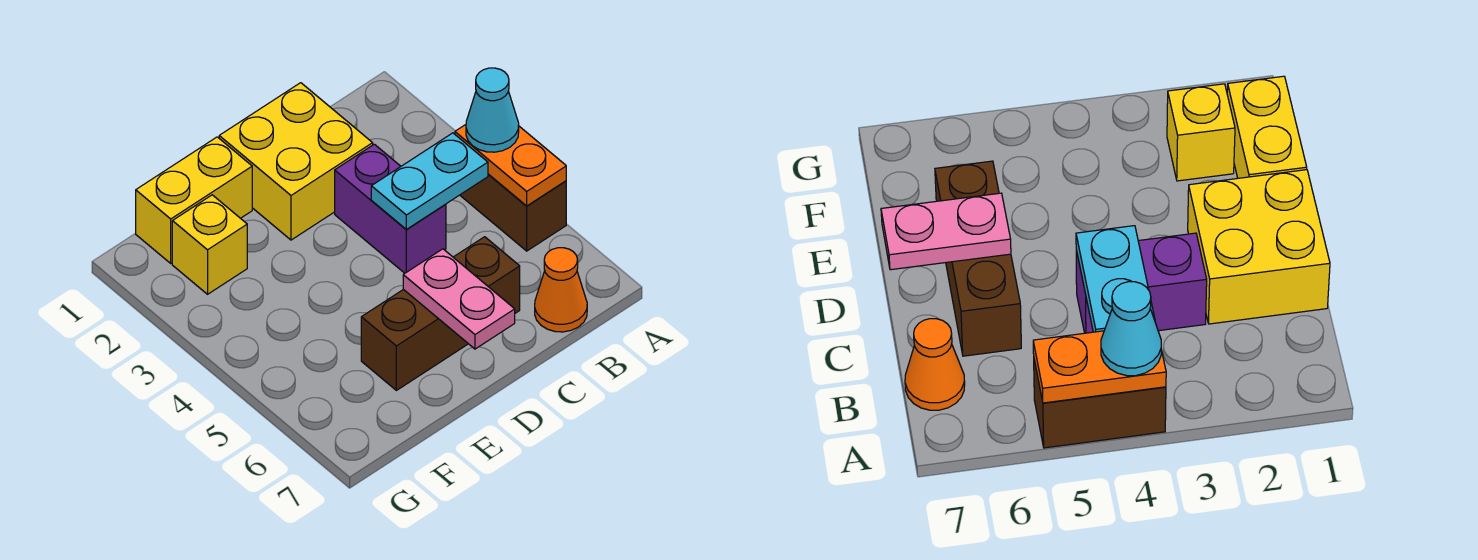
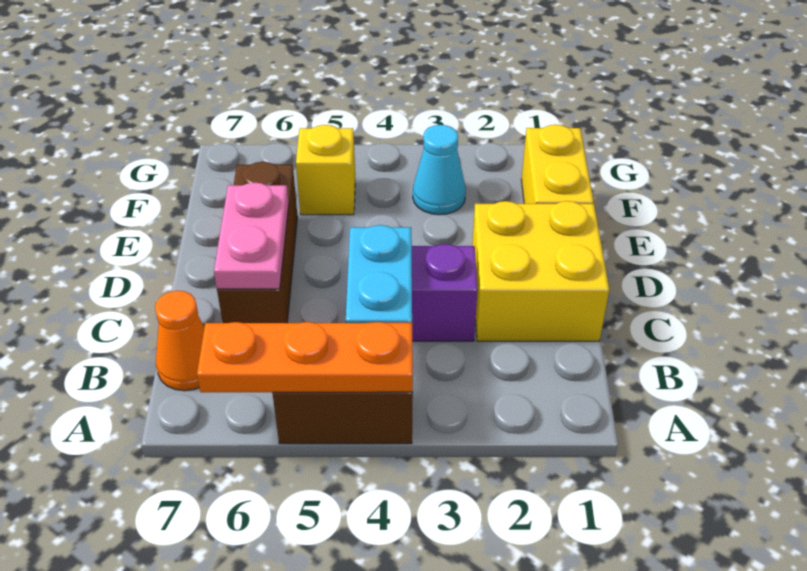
orange 1x2 plate [455,125,566,206] -> orange 1x3 plate [197,322,413,393]
cyan 1x1 cone [466,68,519,152] -> cyan 1x1 cone moved to [413,125,466,215]
pink 1x2 plate [403,249,515,349] -> pink 1x2 plate turned to [214,182,289,289]
yellow 1x1 brick [172,195,247,294] -> yellow 1x1 brick moved to [296,125,355,215]

